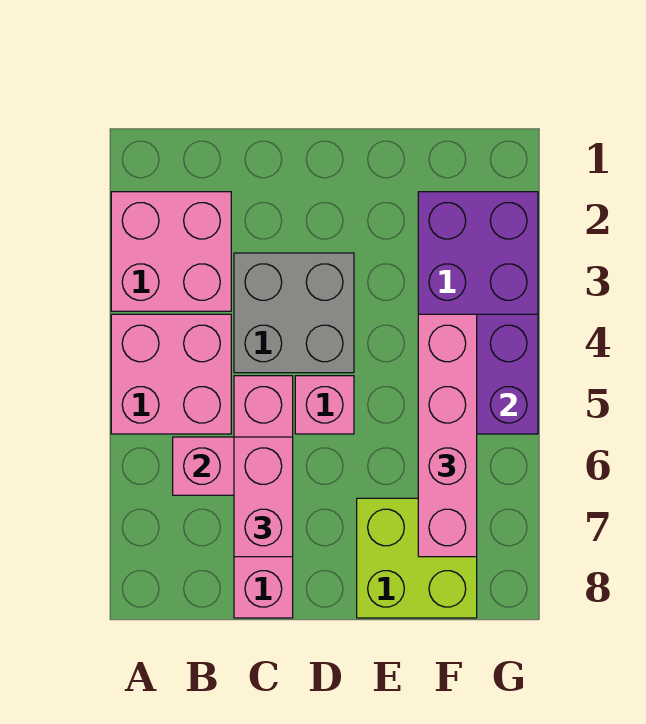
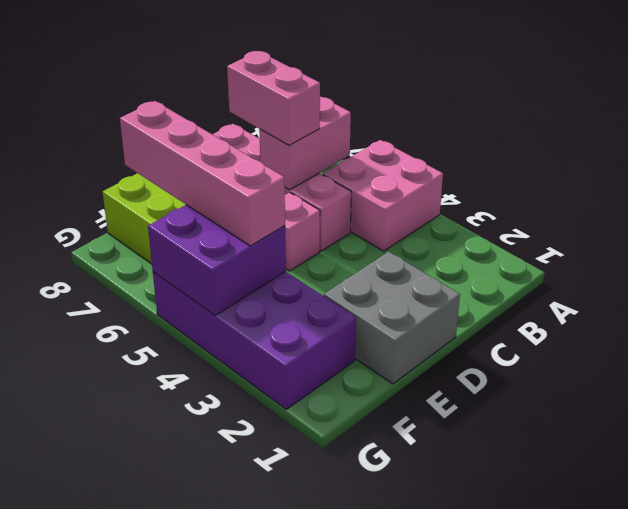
pink 2x2 brick [111,192,231,311] -> none
grey 2x2 brick [234,253,354,373] -> grey 2x2 brick moved to [324,252,460,384]

